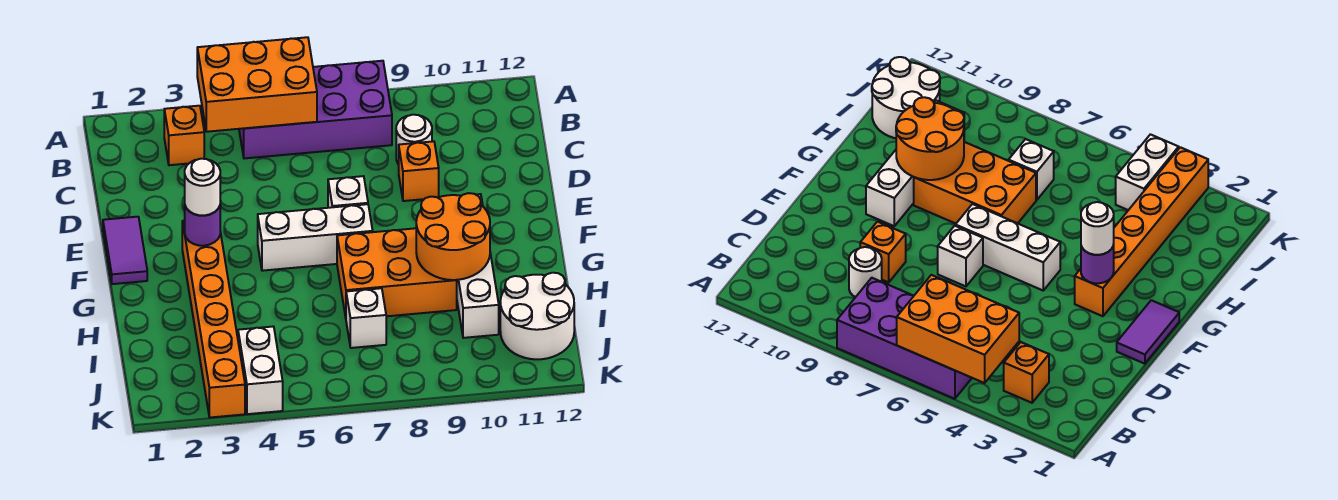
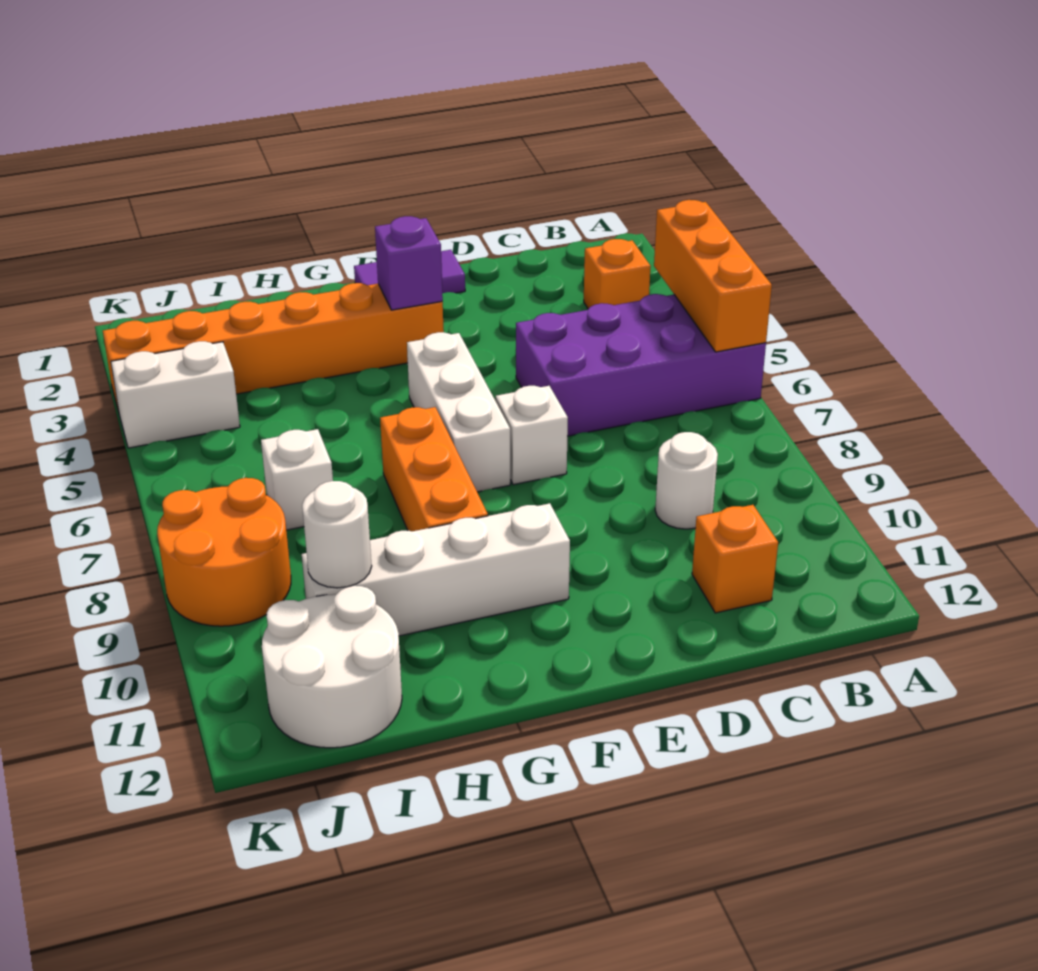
orange 2x3 brick [197,37,317,132] -> orange 1x3 brick [654,200,772,352]
purple 2x4 brick [239,61,392,158] -> purple 2x4 brick turned to [516,294,766,436]
orange 1x1 brick [399,141,439,201] -> orange 1x1 brick moved to [692,505,778,613]
purple 1x1 round brick [185,206,220,246] -> purple 1x1 brick [375,216,443,310]
white 1x1 round brick [185,159,220,216] -> white 1x1 round brick moved to [302,481,372,588]
orange 2x3 brick [337,228,457,317] -> orange 1x3 brick [380,407,488,531]
orange 2x2 round brick [416,193,490,280] -> orange 2x2 round brick moved to [157,478,291,626]

